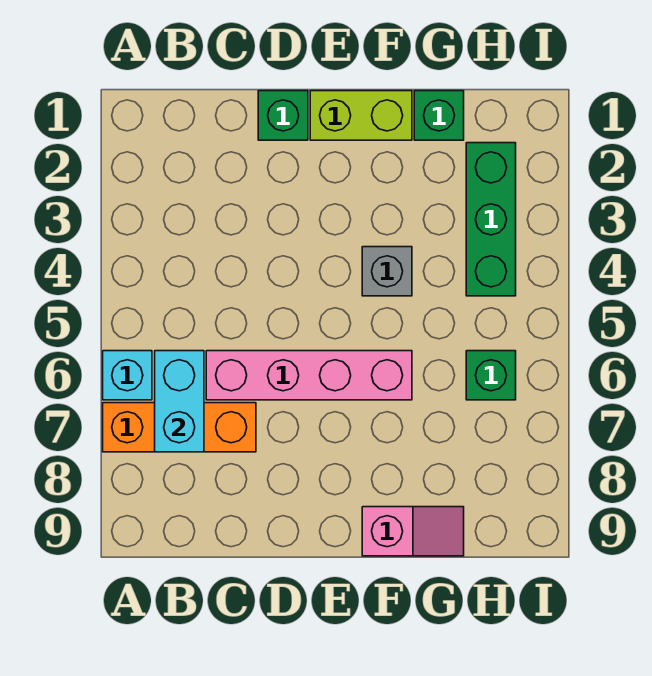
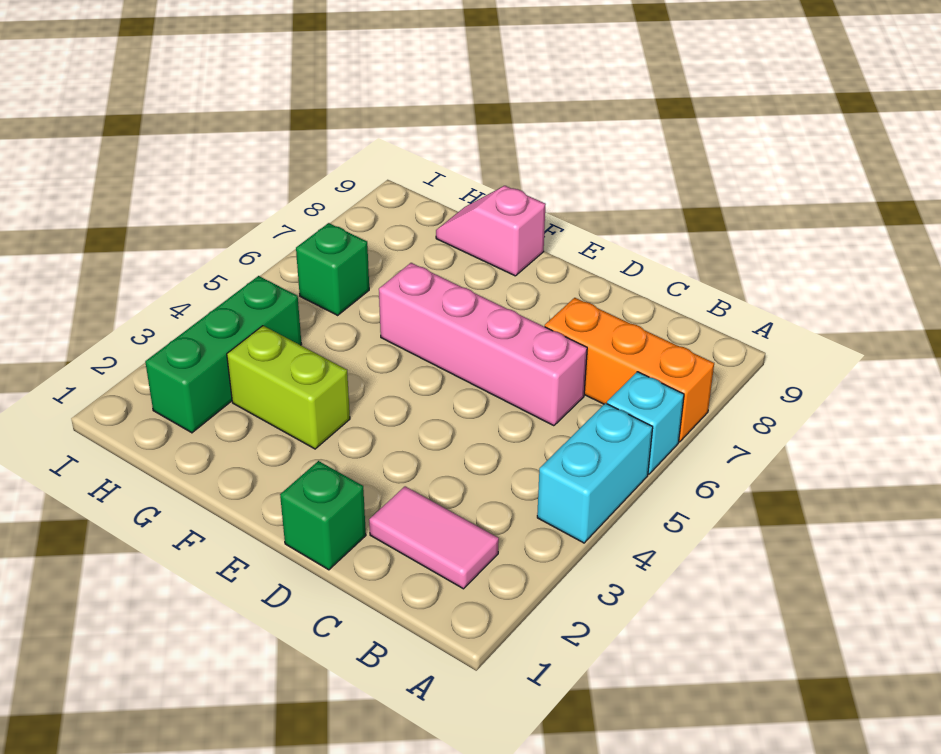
none -> pink 1x2 tile [369,486,499,589]
cyan 1x2 brick [155,351,204,452] -> cyan 1x2 brick moved to [537,403,653,543]
lime 1x2 brick [310,91,412,140] -> lime 1x2 brick moved to [227,326,350,449]
grey 1x1 brick [362,247,412,296] -> none
green 1x1 brick [414,91,464,140] -> none

